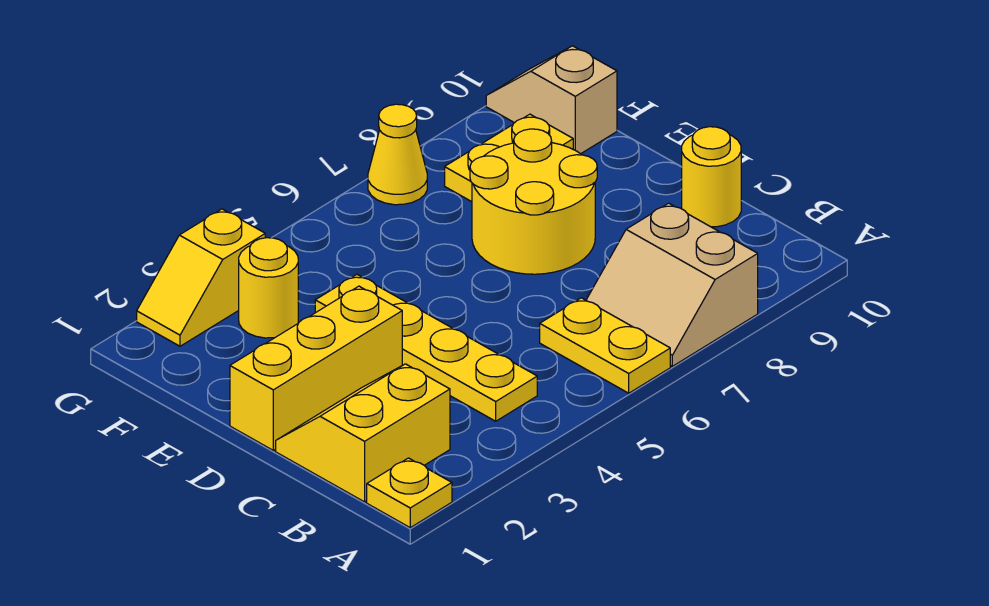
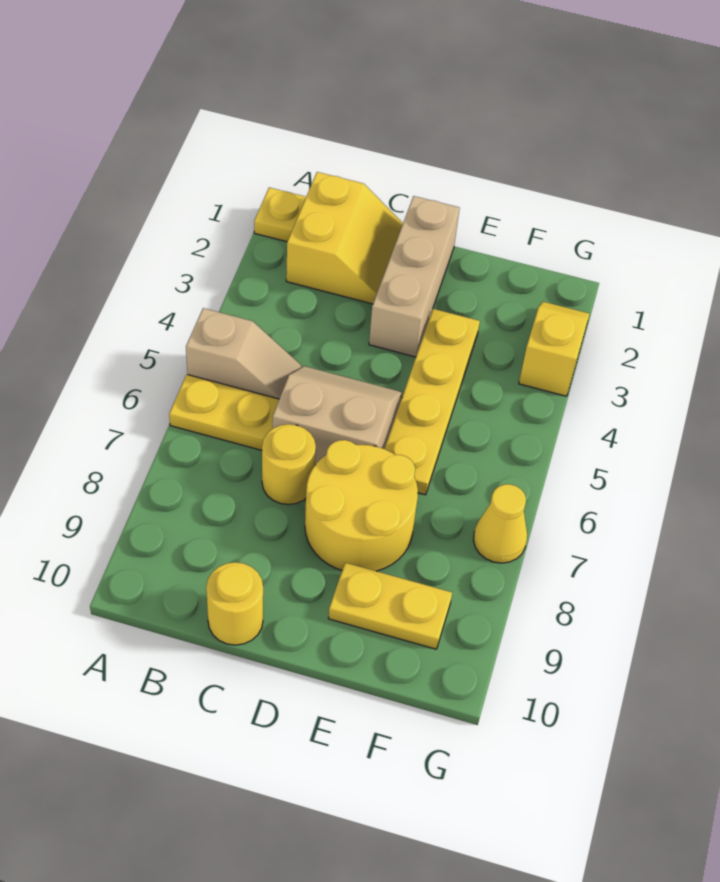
tan 2x2 slope [586,203,758,366] -> tan 2x2 slope moved to [272,366,402,465]
yellow 1x4 plate [315,275,537,421] -> yellow 1x4 plate turned to [384,309,480,495]
yellow 1x3 brick [230,286,402,450] -> tan 1x3 brick [369,196,460,357]
yellow 1x1 round brick [239,238,298,338] -> yellow 1x1 round brick moved to [262,424,316,505]
yellow 1x2 plate [445,114,573,202] -> yellow 1x2 plate turned to [328,563,452,649]
tan 1x2 slope [486,46,617,154] -> tan 1x2 slope moved to [186,308,301,399]

